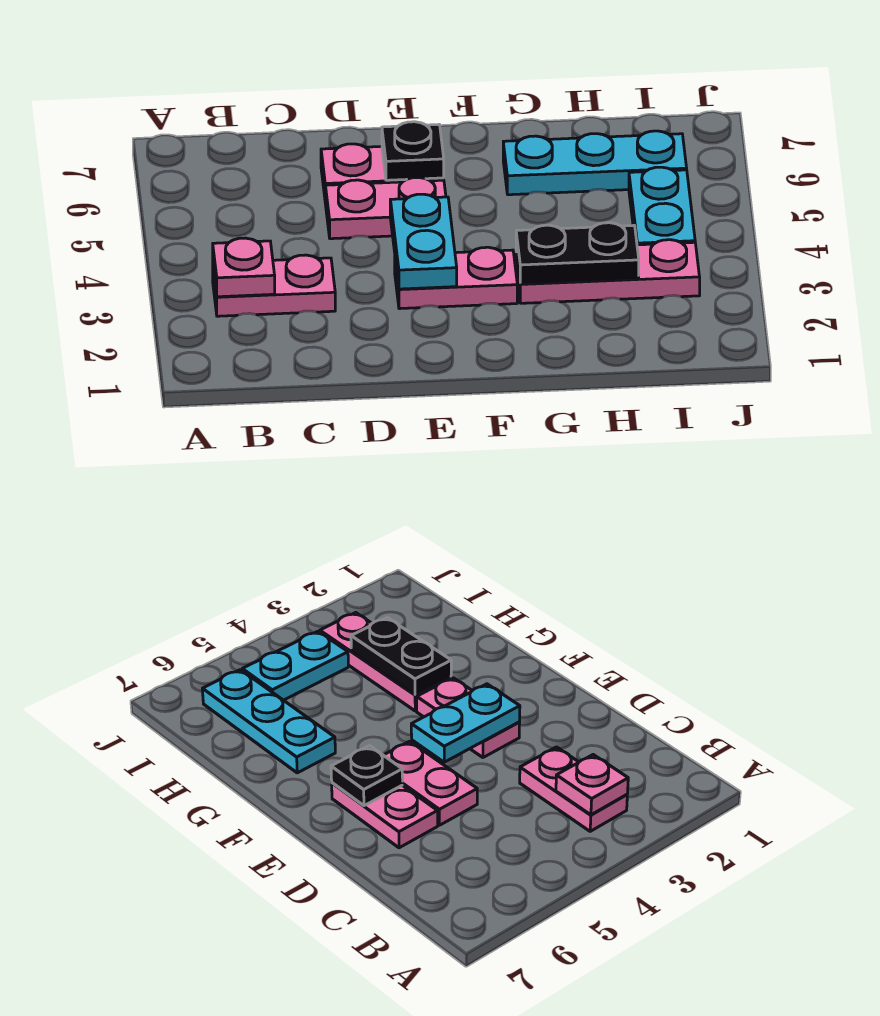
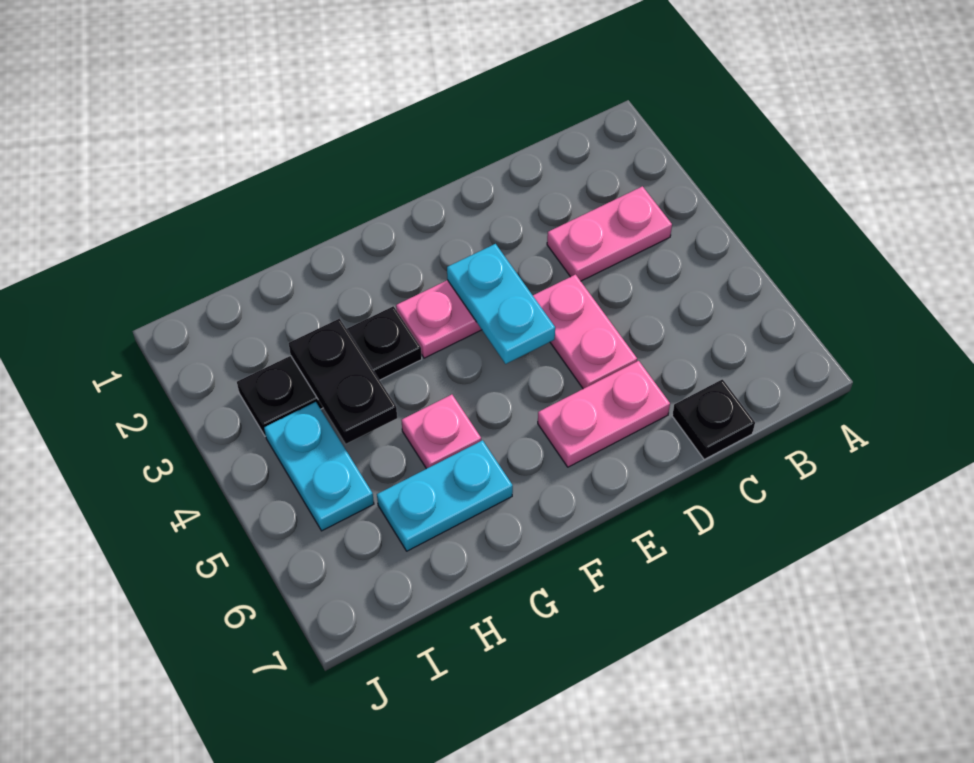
pink 1x1 plate [213,238,275,297] -> pink 1x1 plate moved to [401,395,481,469]
pink 1x2 plate [325,178,446,239] -> pink 1x2 plate turned to [533,275,637,389]
black 1x1 plate [382,122,444,180] -> black 1x1 plate moved to [672,379,755,459]
pink 1x3 plate [516,240,700,303] -> black 1x3 plate [237,306,422,436]
black 1x2 plate [516,223,639,284] -> black 1x2 plate turned to [289,319,397,444]
cyan 1x3 plate [503,131,687,195] -> cyan 1x2 plate [377,440,513,551]

